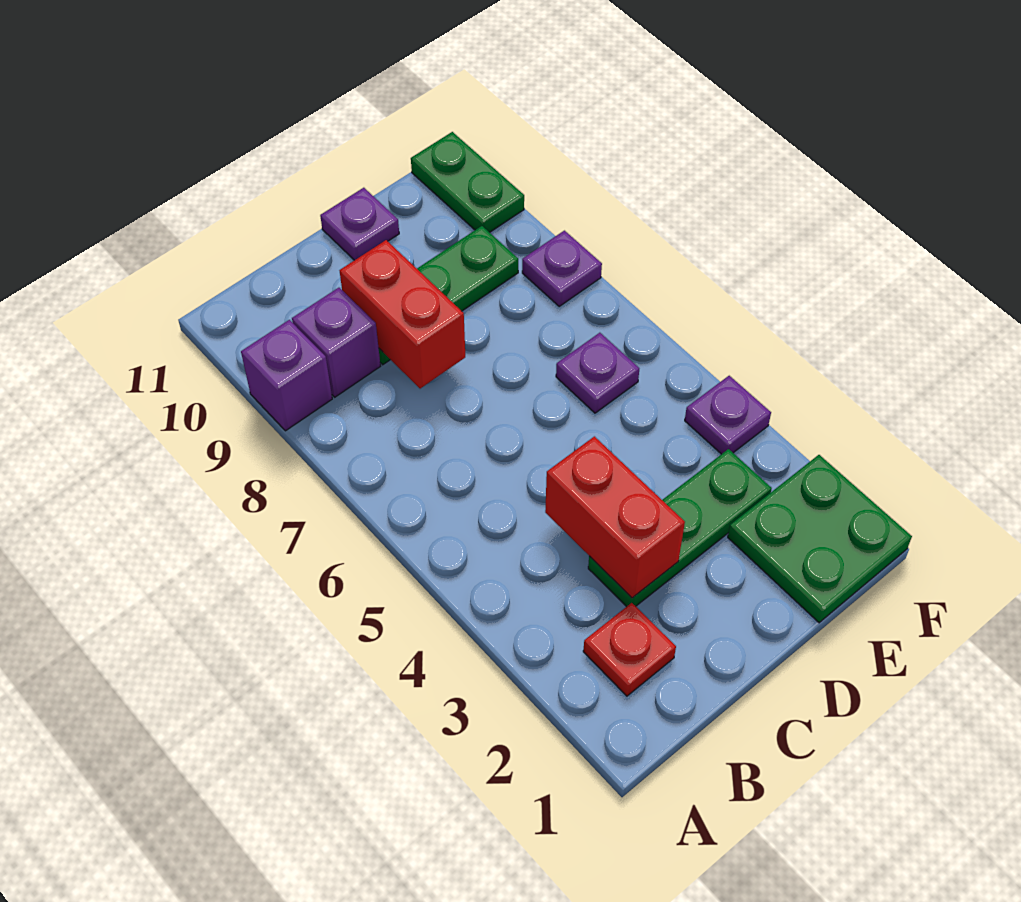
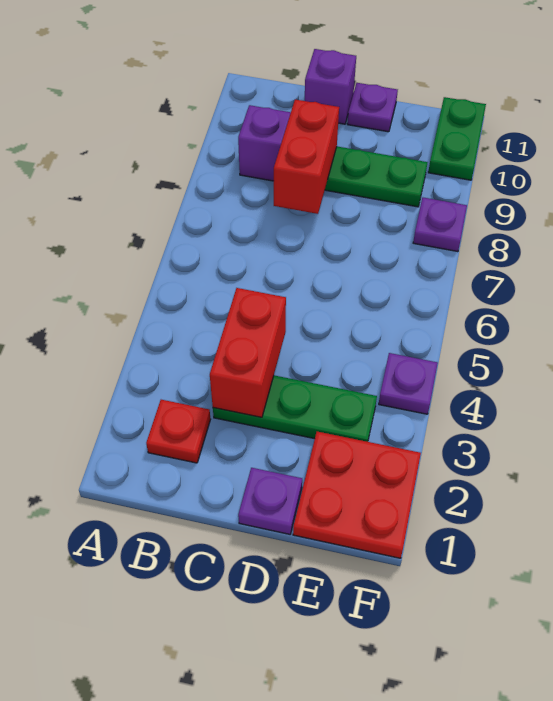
purple 1x1 brick [241,320,332,431] -> purple 1x1 brick moved to [305,49,356,124]
green 2x2 plate [728,455,912,623] -> red 2x2 plate [293,432,421,558]
purple 1x1 plate [556,333,639,413] -> purple 1x1 plate moved to [238,468,302,534]

